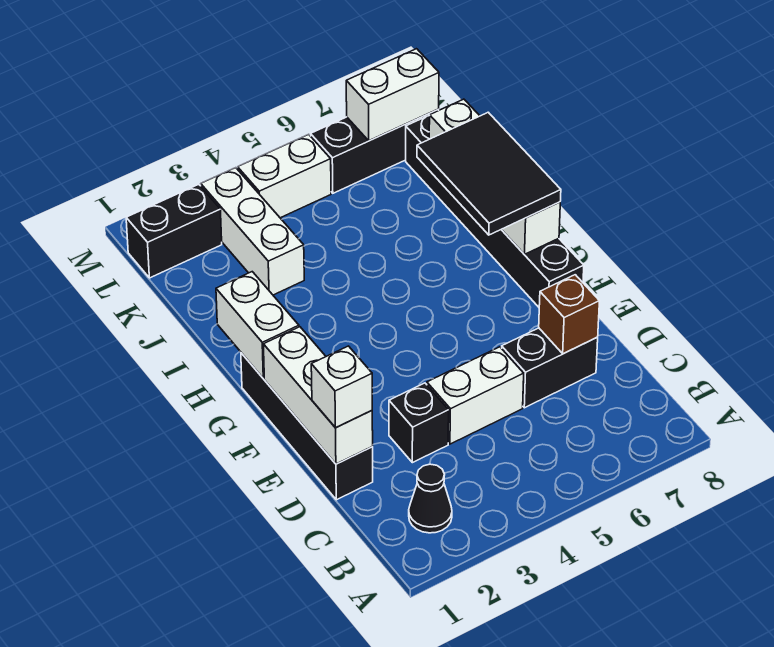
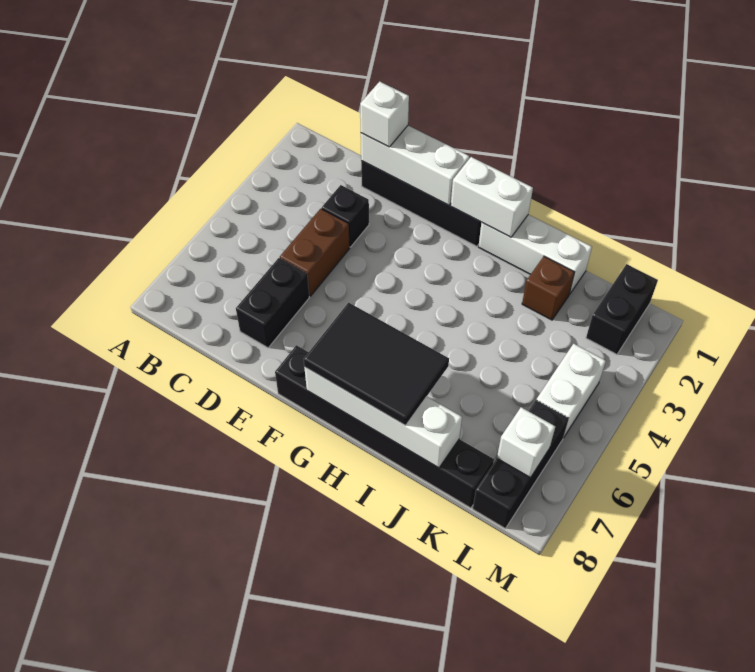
black 1x1 cone [409,464,452,533] -> none
white 1x2 brick [427,347,524,444] -> brown 1x2 brick [280,209,350,296]
brown 1x1 brick [539,275,599,354] -> brown 1x1 brick moved to [522,256,574,320]
white 1x3 brick [201,168,304,295] -> white 1x3 brick moved to [478,215,592,294]
white 1x2 brick [346,49,439,141] -> white 1x1 brick [497,407,555,478]

